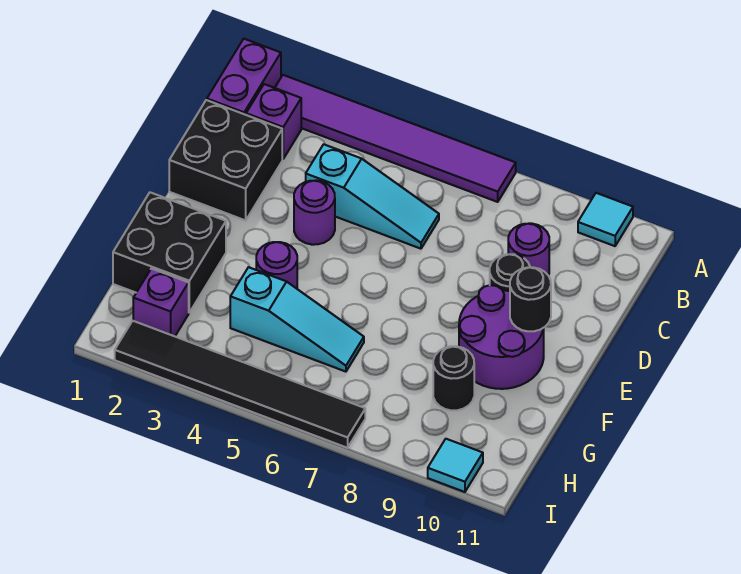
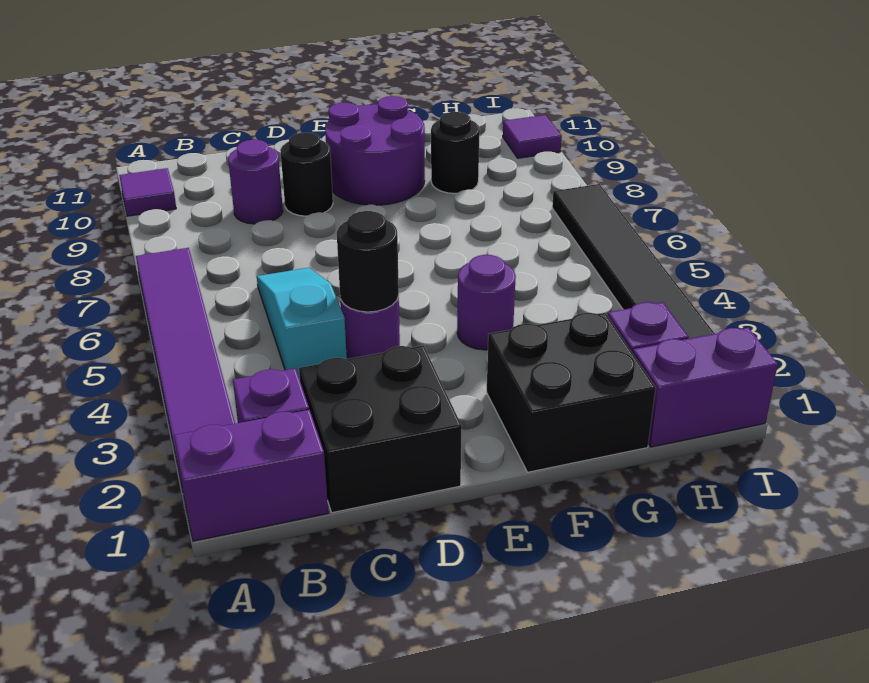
cyan 1x1 tile [578,193,633,246] -> purple 1x1 tile [119,168,176,216]
black 1x1 round brick [510,267,551,331] -> black 1x1 round brick moved to [337,211,399,312]
cyan 1x3 slope [230,267,364,372] -> none
none -> purple 1x2 brick [633,328,778,447]
cyan 1x1 tile [428,439,483,492] -> purple 1x1 tile [503,115,562,158]

